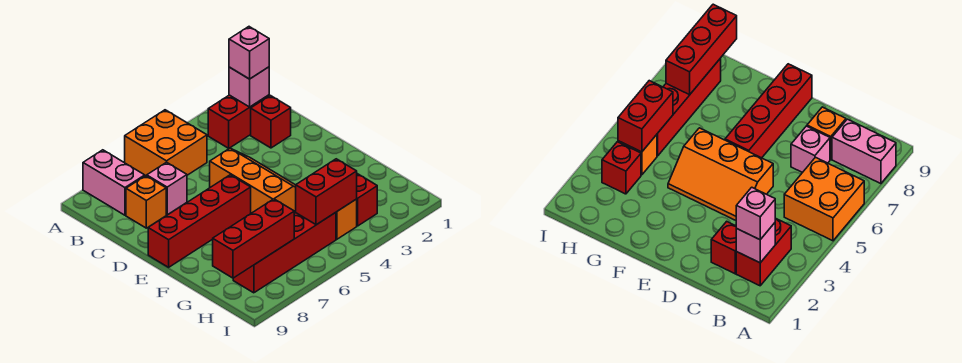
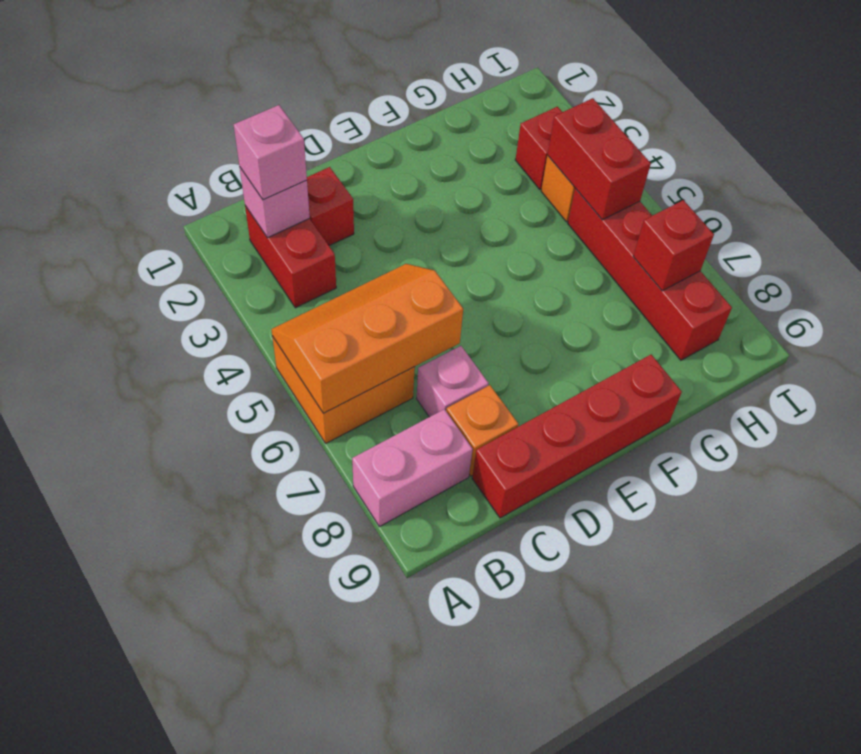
orange 2x3 slope [210,148,296,213] -> orange 2x3 slope moved to [271,264,463,413]
red 1x4 brick [148,175,251,267] -> red 1x4 brick turned to [472,355,682,518]
red 1x3 brick [213,199,294,278] -> red 1x1 brick [633,200,714,291]

